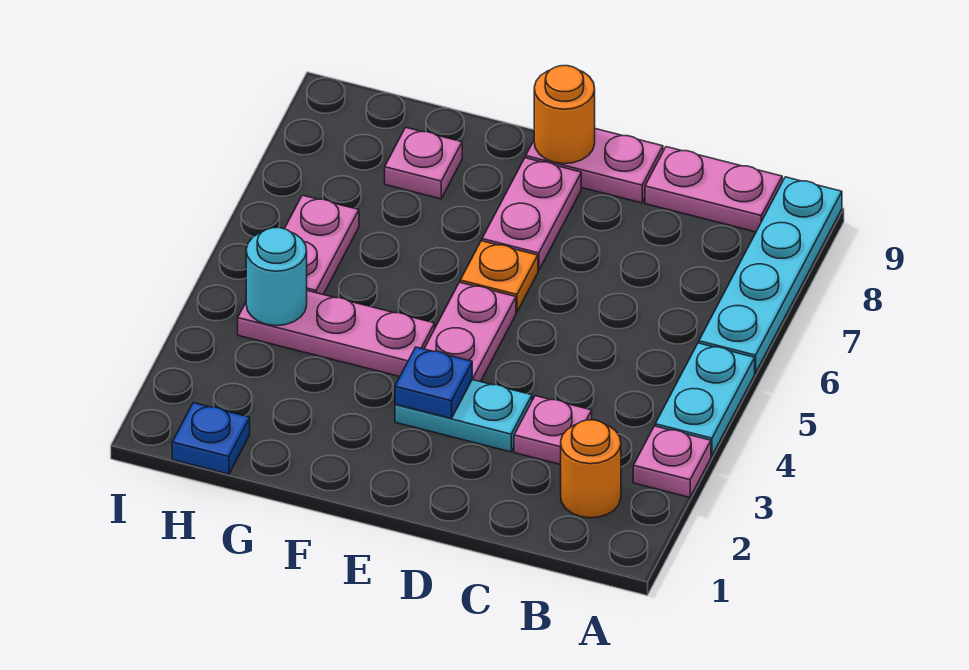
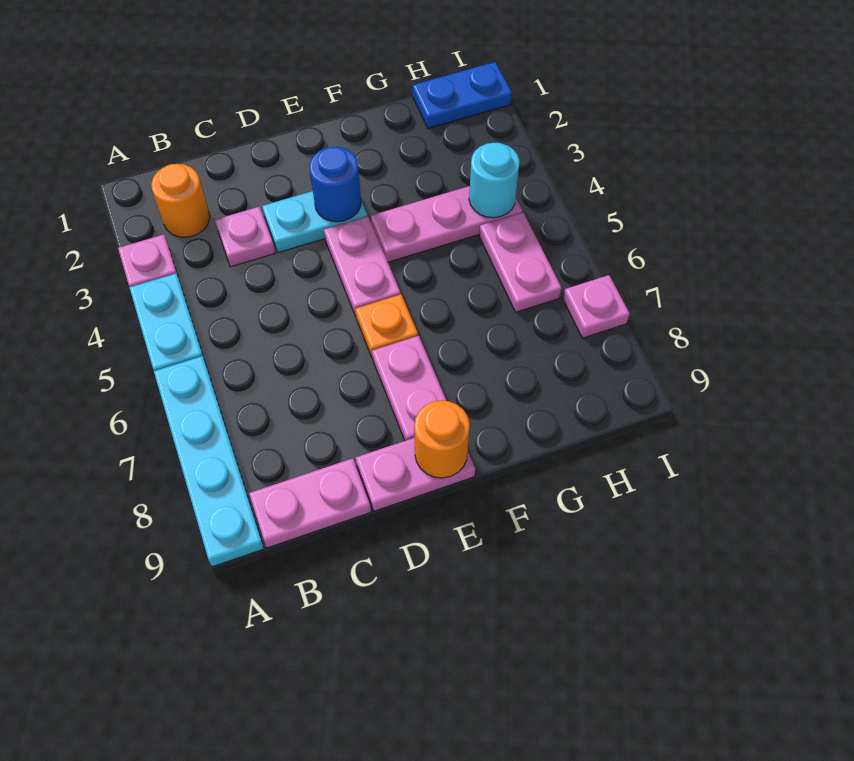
blue 1x1 plate [395,347,472,418] -> blue 1x1 round brick [309,147,361,222]
pink 1x1 plate [385,127,462,199] -> pink 1x1 plate moved to [563,275,630,338]
blue 1x1 plate [172,403,250,474] -> blue 1x2 plate [413,62,512,128]

